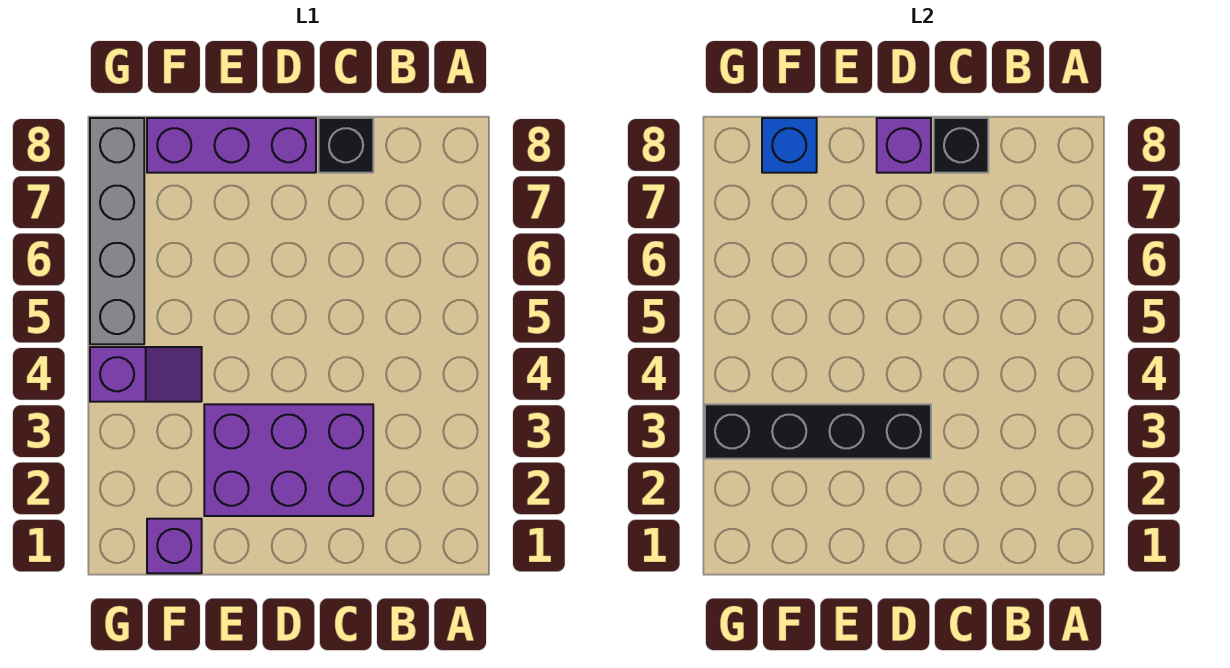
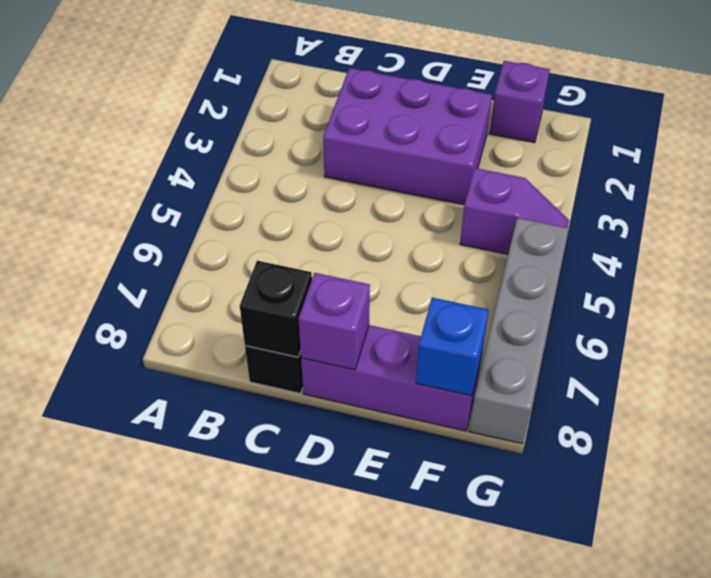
black 1x4 brick [705,404,931,459] -> none
purple 1x2 slope [90,347,202,402] -> purple 1x2 slope turned to [460,168,569,254]

